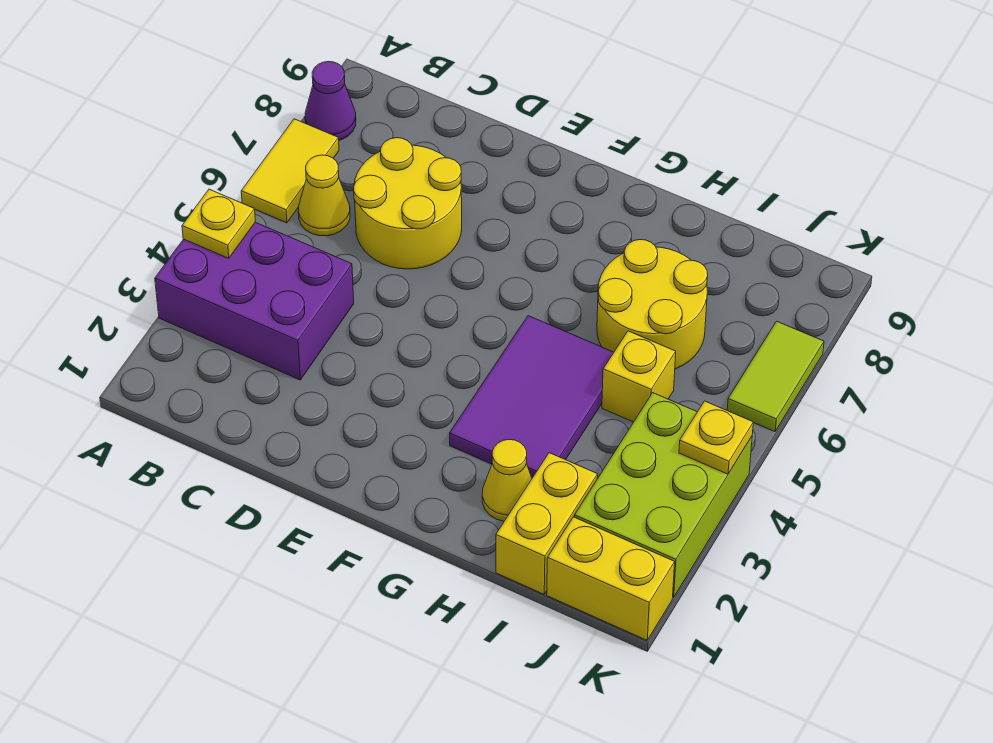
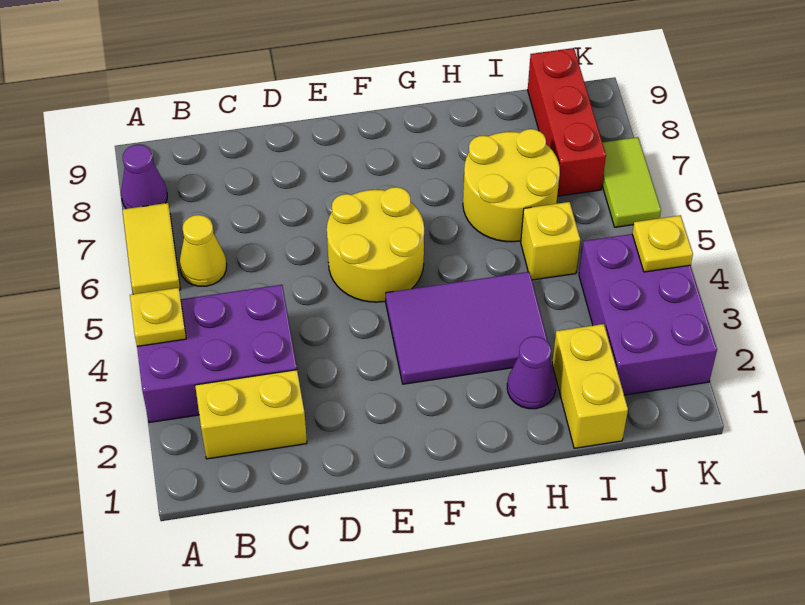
yellow 2x2 round brick [354,138,462,269] -> yellow 2x2 round brick moved to [327,187,424,302]
purple 2x3 tile [450,316,614,478] -> purple 2x3 tile turned to [386,272,548,384]
yellow 1x1 cone [482,440,532,521] -> purple 1x1 cone [507,336,556,409]
yellow 1x2 brick [547,517,675,640] -> yellow 1x2 brick moved to [195,370,307,459]
lime 2x3 brick [575,393,752,598] -> purple 2x3 brick [579,234,717,395]
none -> red 1x3 brick [528,48,606,196]

